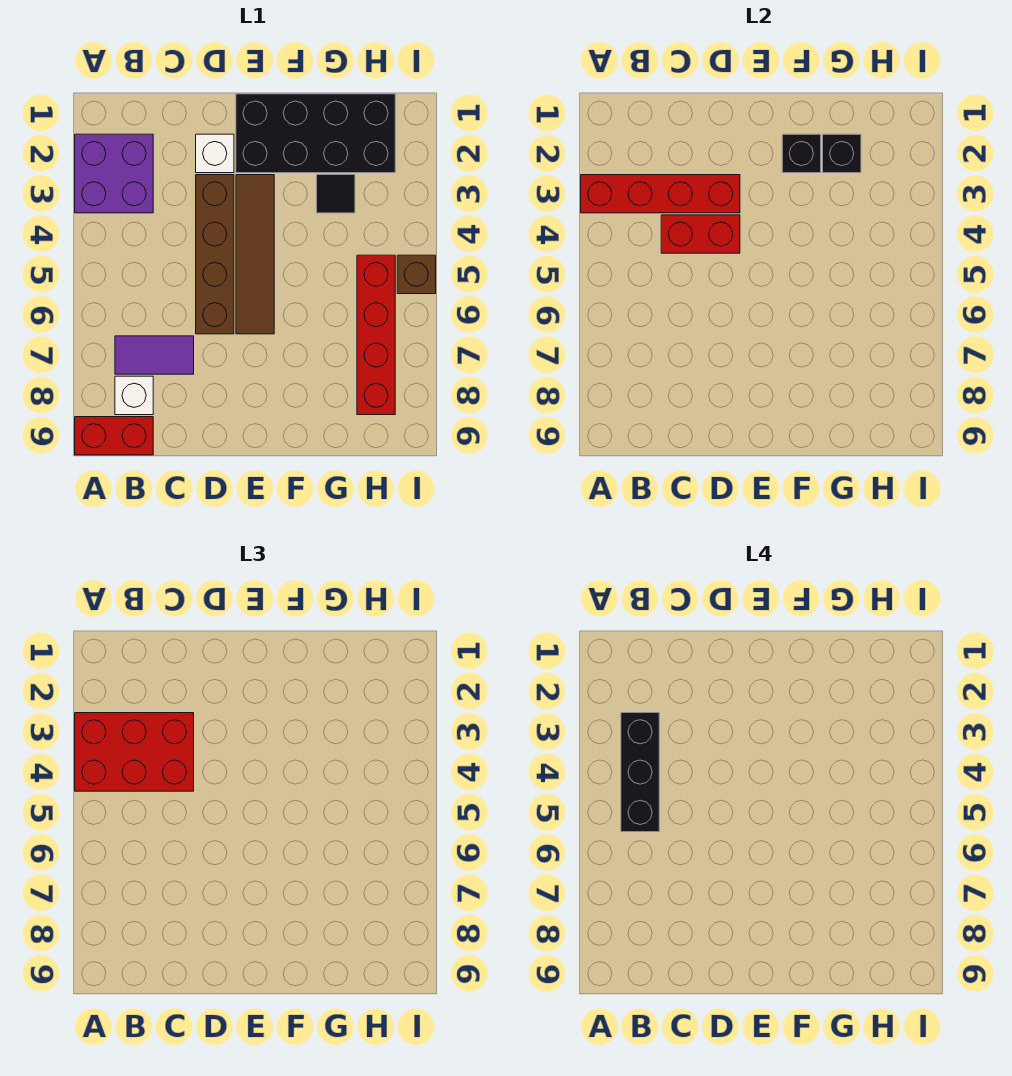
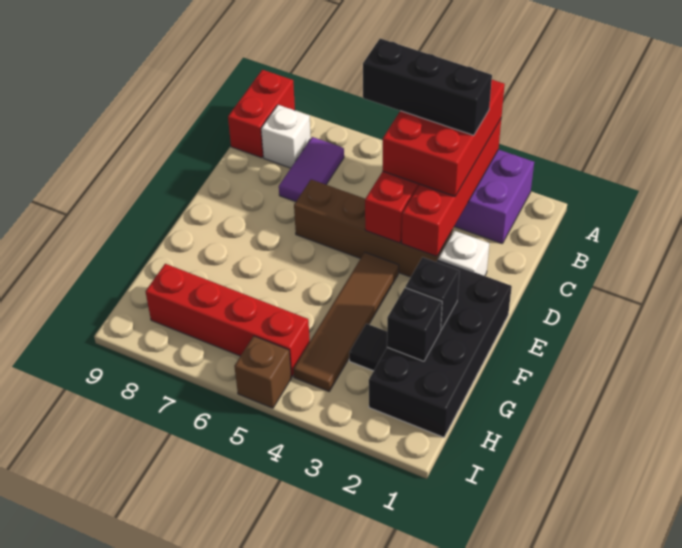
brown 1x4 tile [236,175,274,334] -> brown 1x4 tile turned to [293,252,399,391]

